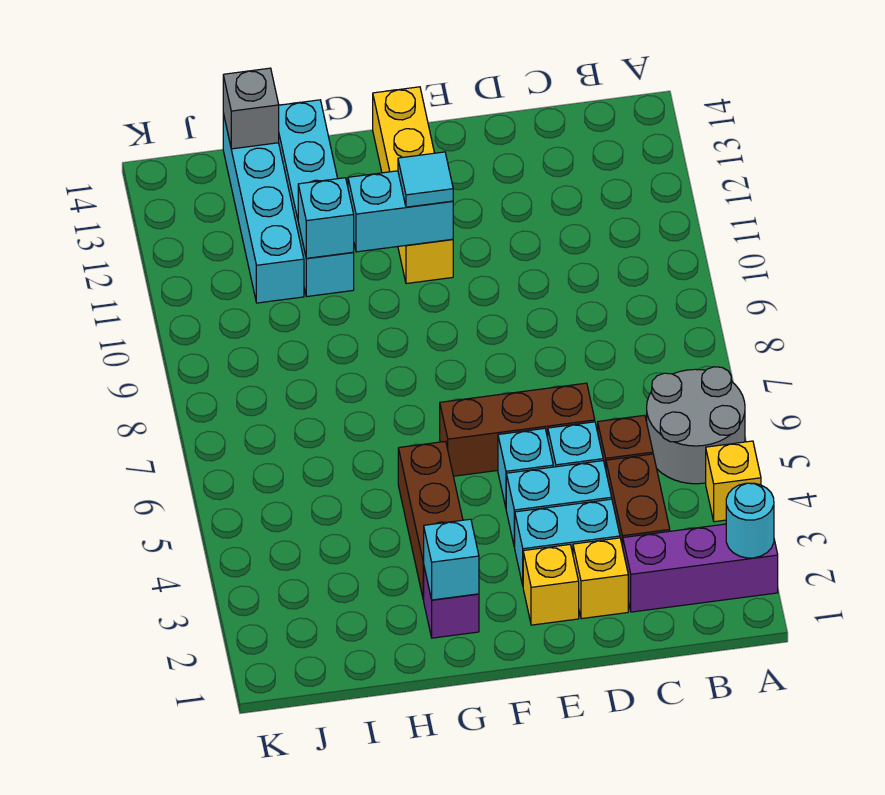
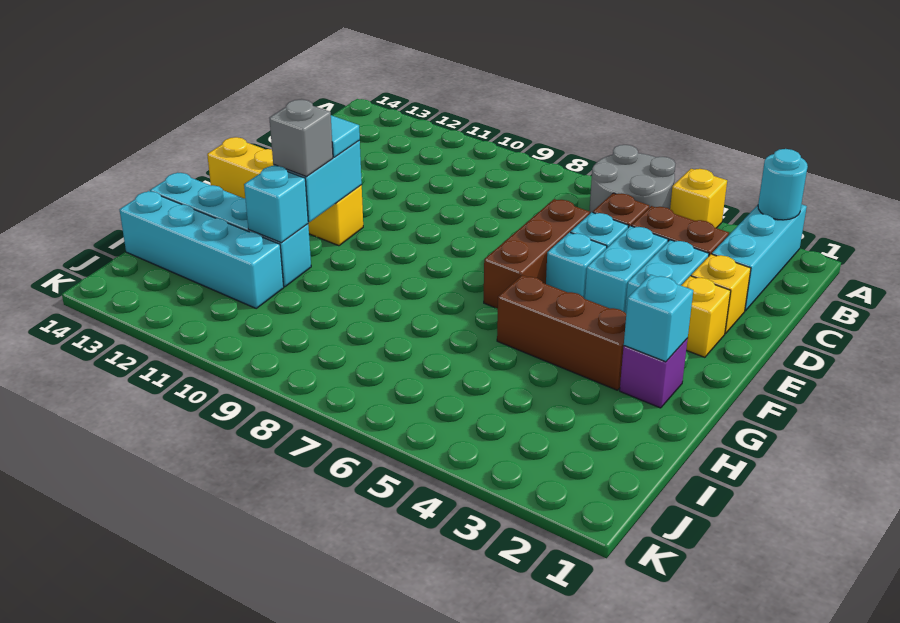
purple 1x3 brick [623,524,778,612] -> cyan 1x3 brick [712,204,807,311]
grey 1x1 brick [223,68,279,149] -> grey 1x1 brick moved to [269,100,333,177]

